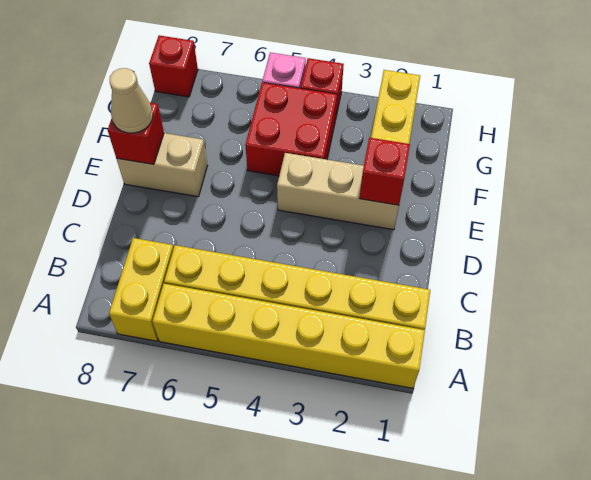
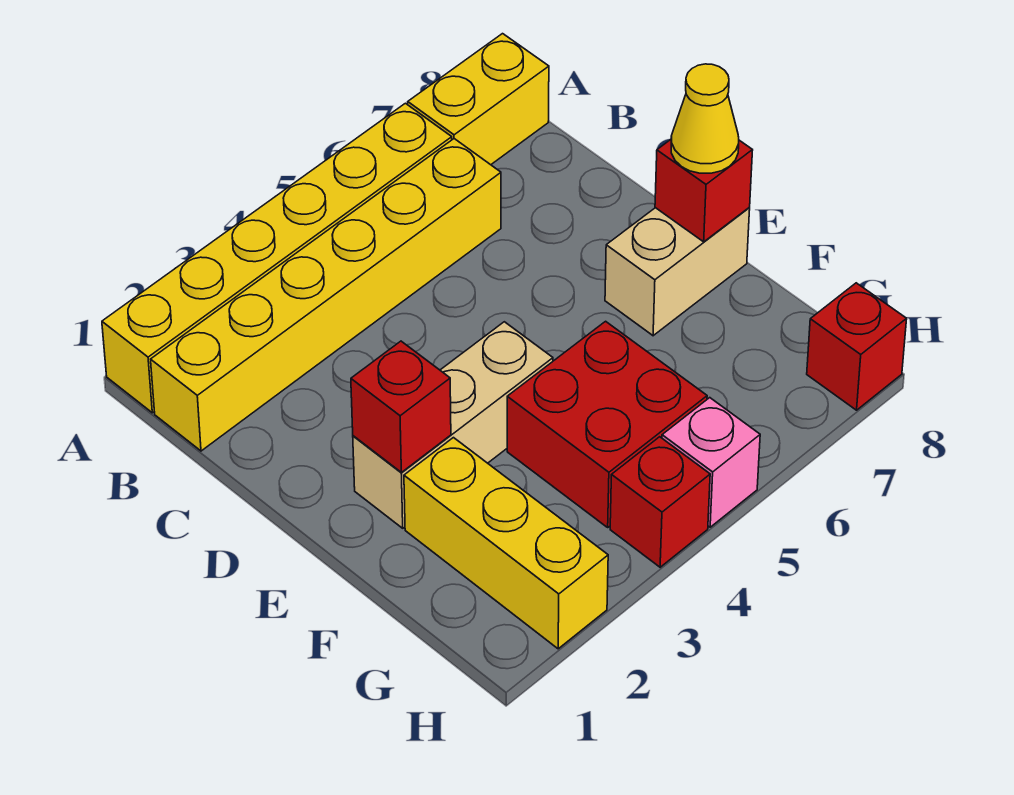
yellow 1x2 brick [109,238,174,341] -> yellow 1x2 brick turned to [408,34,549,165]
tan 1x1 cone [110,68,153,133] -> yellow 1x1 cone [671,64,739,173]

